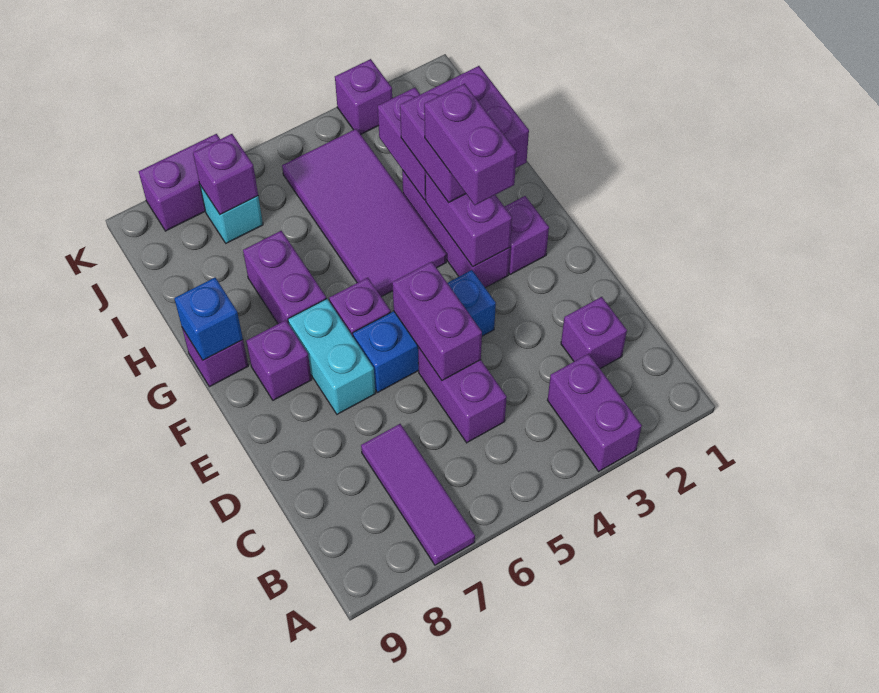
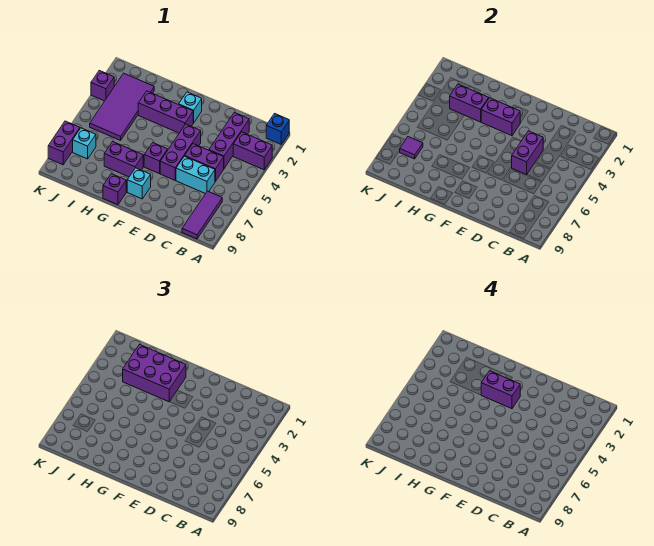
purple 1x3 tile [361,424,475,565] -> purple 1x3 tile turned to [182,191,222,239]
purple 1x1 brick [561,297,627,369] -> purple 1x3 brick [209,112,249,168]
purple 1x2 brick [392,262,482,380] -> purple 1x2 brick turned to [512,131,543,175]
blue 1x3 brick [353,270,496,393] -> purple 1x3 brick [160,124,201,180]
cyan 1x2 brick [288,299,376,414] -> cyan 1x2 brick moved to [176,156,215,194]
purple 1x1 brick [504,196,549,275] -> cyan 1x1 brick [179,92,202,123]
purple 1x1 brick [246,320,312,400] -> cyan 1x1 brick [127,168,151,199]
purple 2x2 brick [400,66,529,202] -> purple 2x3 brick [123,345,186,402]
purple 2x4 tile [282,129,446,297] -> purple 2x4 tile turned to [90,73,154,140]
blue 1x1 brick [174,278,243,360] -> blue 1x1 brick moved to [266,114,289,144]
purple 1x1 brick [193,134,258,215] -> purple 1x1 tile [400,137,423,159]

